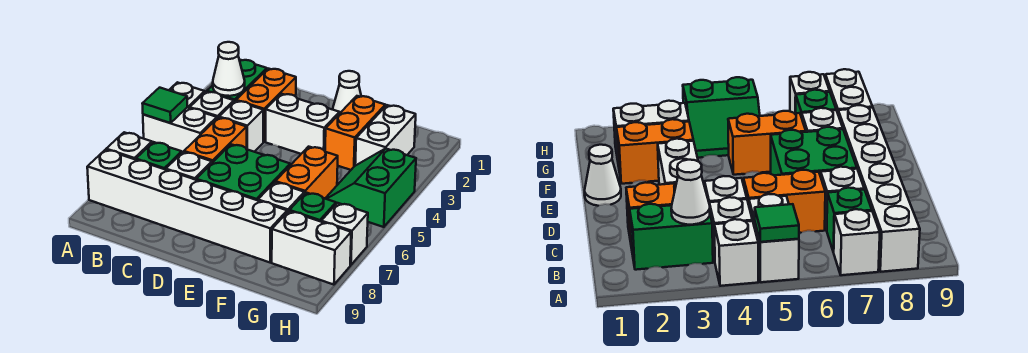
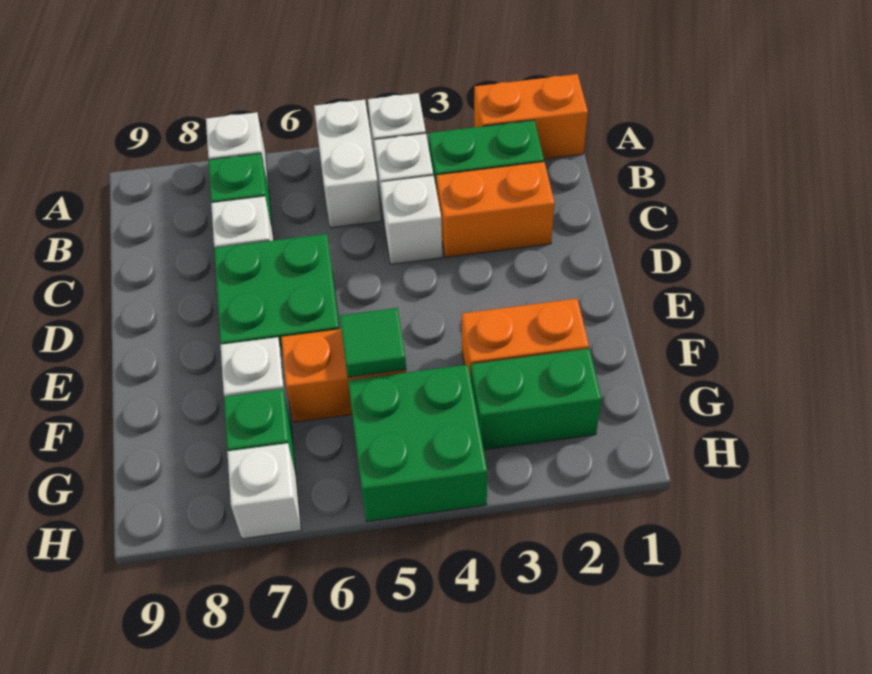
green 1x1 tile [142,88,187,123] -> green 1x1 tile moved to [340,308,406,377]
white 1x6 brick [87,150,287,262] -> none
white 1x1 cone [213,42,245,96] -> none
orange 1x2 brick [184,118,247,163] -> orange 1x2 brick moved to [474,74,588,159]
white 1x2 brick [266,94,339,154] -> none
white 1x1 cone [333,71,361,114] -> none
white 1x2 brick [355,105,416,166] -> green 1x2 brick [471,349,602,450]
green 2x2 slope [325,148,416,227] -> green 2x2 brick [348,365,487,521]
white 1x2 brick [272,211,351,285] -> none

